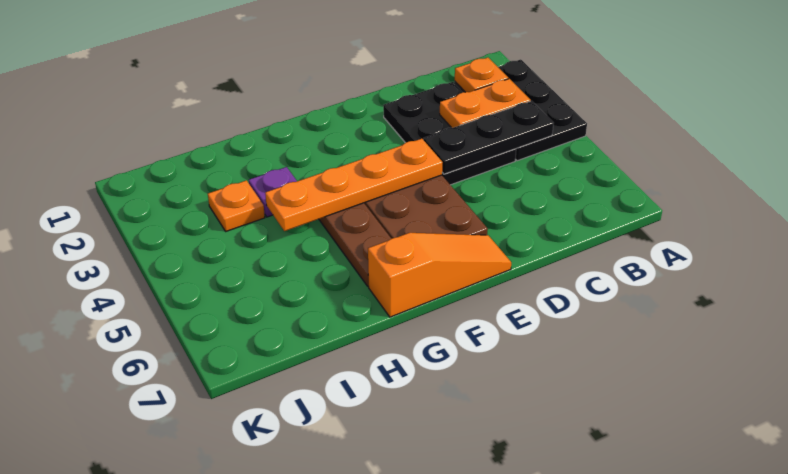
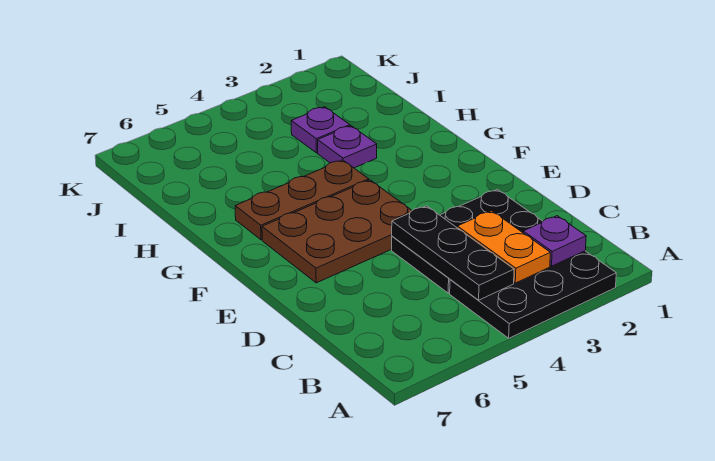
orange 1x1 plate [455,58,508,92] -> purple 1x1 plate [523,216,586,266]
orange 1x4 plate [265,139,443,231] -> none
orange 1x3 slope [368,233,511,317] -> none
orange 1x1 plate [208,180,265,231] -> purple 1x1 plate [291,107,350,153]

